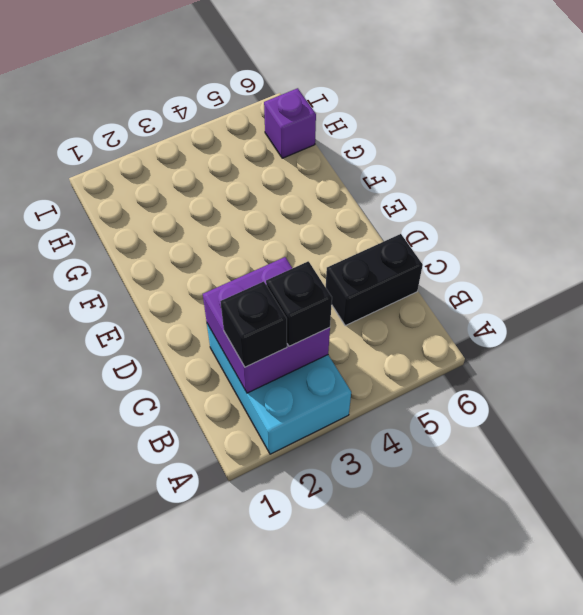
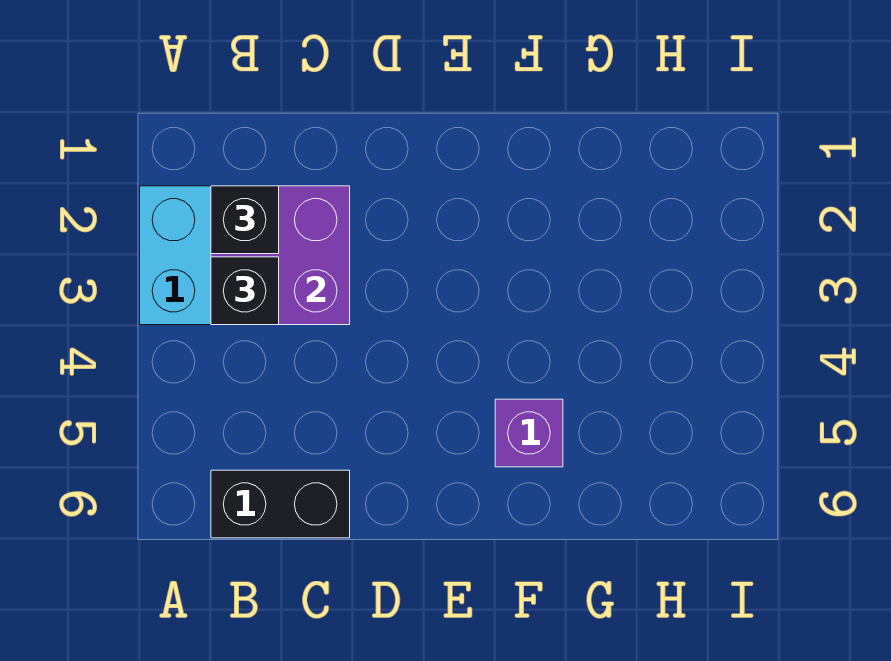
black 1x2 brick [326,234,423,326] -> black 1x2 brick turned to [211,470,350,538]
purple 1x1 brick [264,88,316,158] -> purple 1x1 brick moved to [495,399,563,467]

